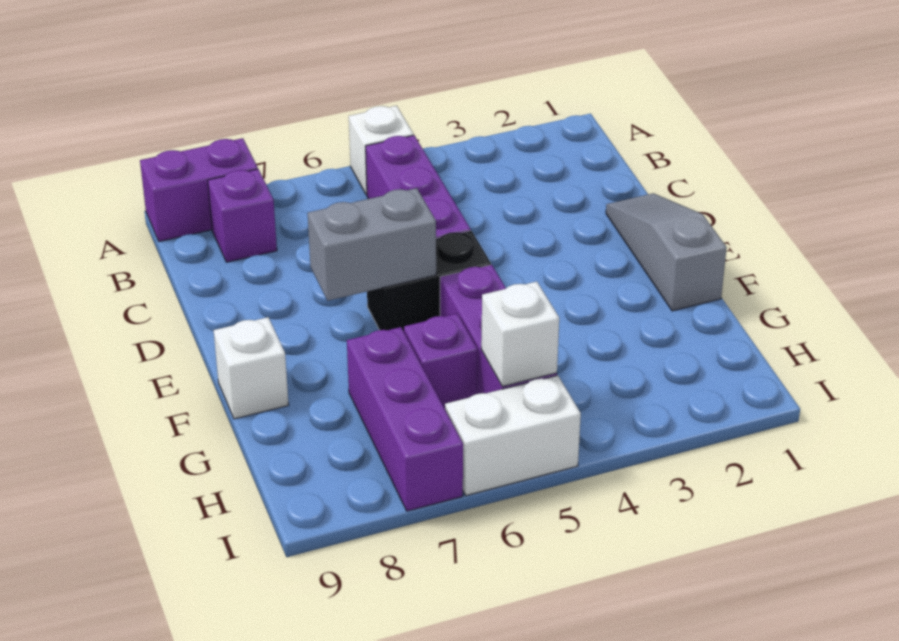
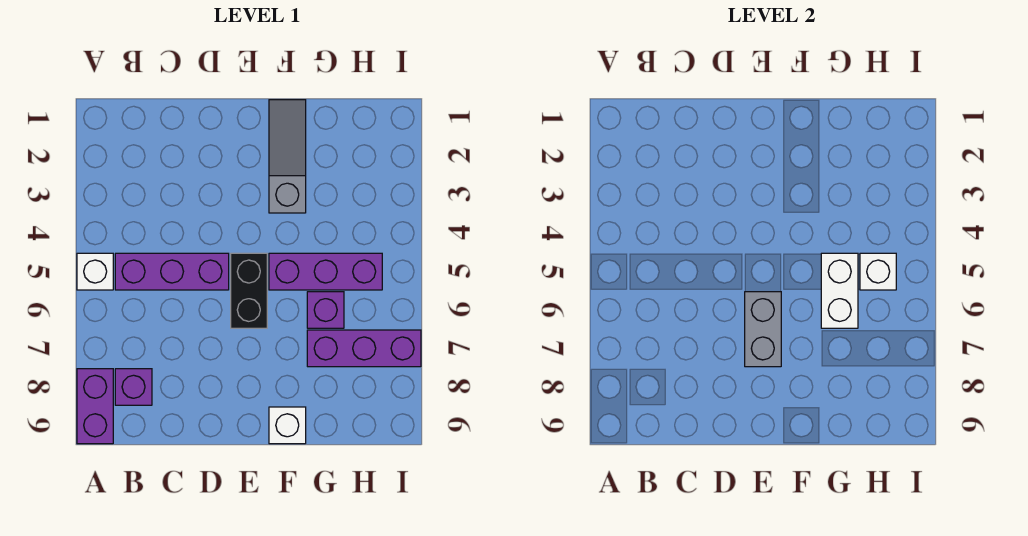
grey 1x3 slope [606,193,727,311] -> grey 1x3 slope turned to [269,100,306,213]
white 1x2 brick [445,375,581,496] -> white 1x2 brick moved to [821,253,858,328]

